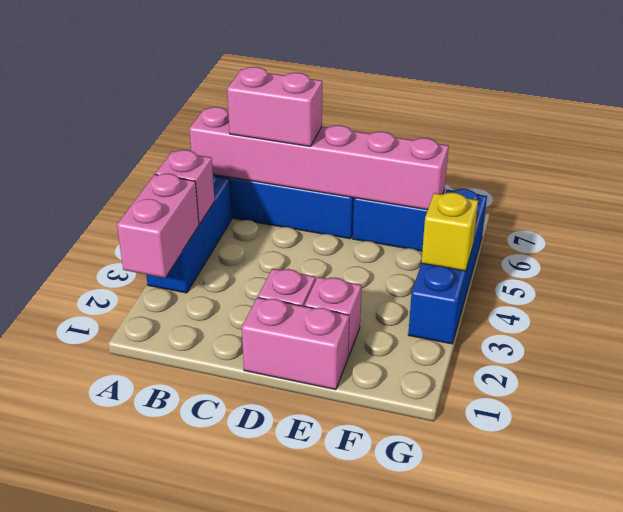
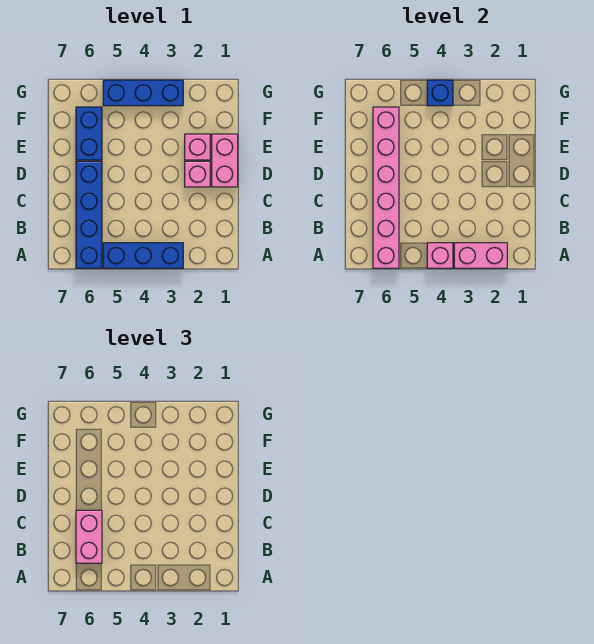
blue 1x4 brick [408,189,487,344] -> blue 1x3 brick [103,80,183,106]
yellow 1x1 brick [421,192,478,271] -> blue 1x1 brick [427,80,453,106]

